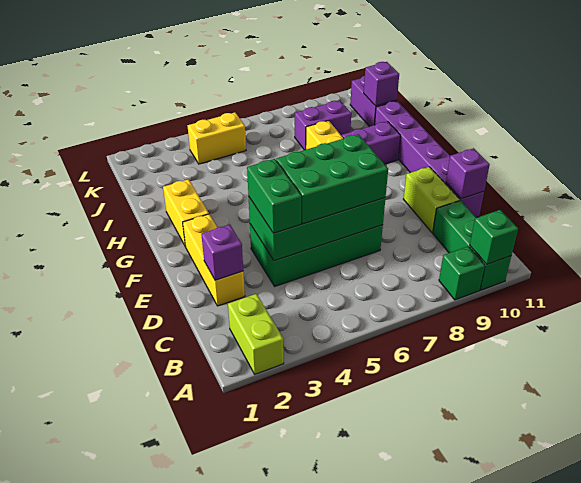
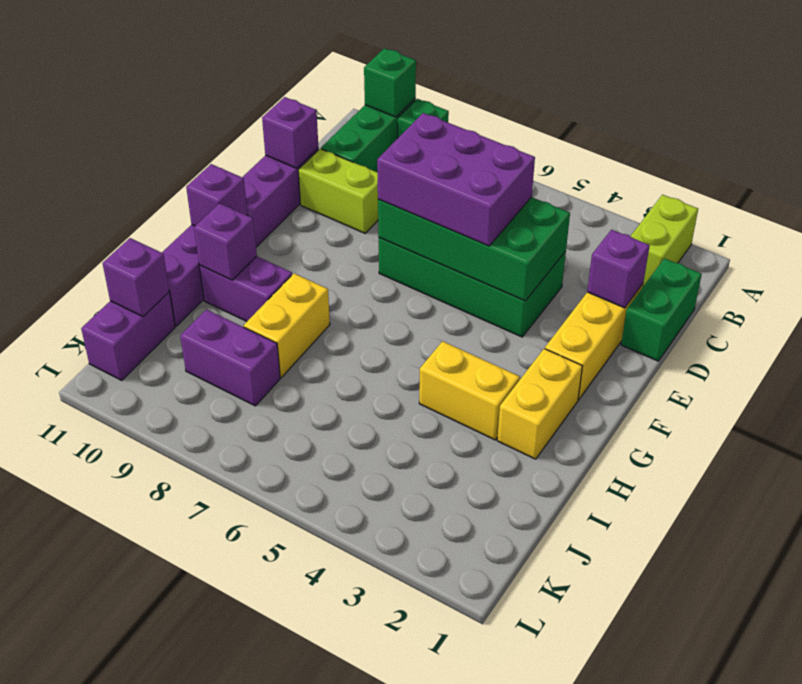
green 1x2 brick [247,159,301,233] -> green 1x2 brick moved to [621,258,702,361]
green 2x3 brick [276,134,388,224] -> purple 2x3 brick [377,113,535,246]
lime 1x2 brick [404,167,460,233] -> lime 1x2 brick turned to [298,149,378,233]
none -> purple 1x1 brick [186,164,247,226]
none -> purple 1x1 brick [194,203,257,280]
yellow 1x2 brick [188,112,246,164] -> yellow 1x2 brick moved to [419,341,520,440]

